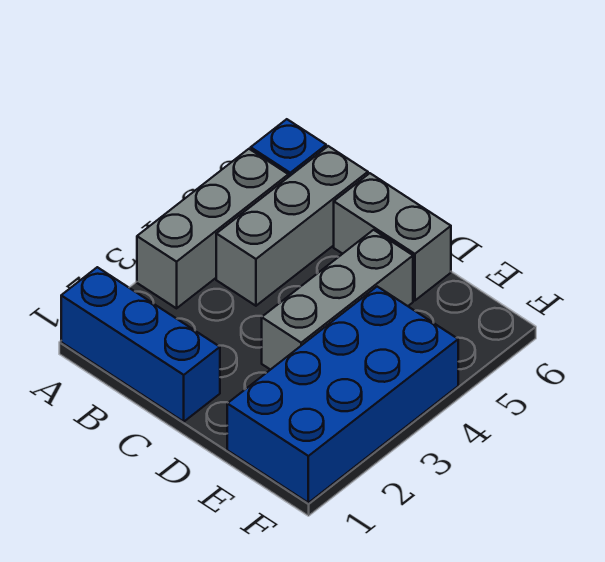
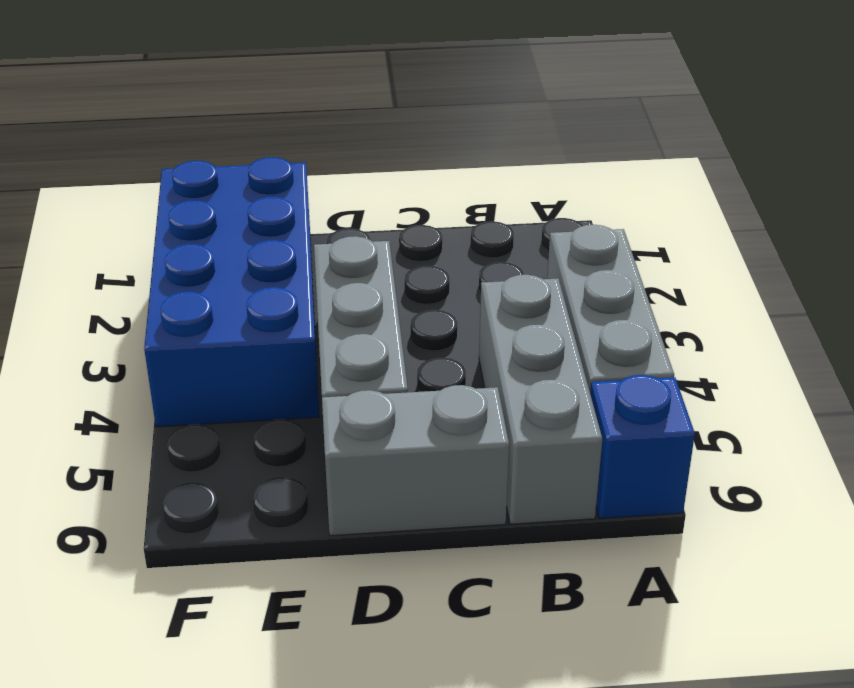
blue 1x3 brick [61,267,220,422] -> none

